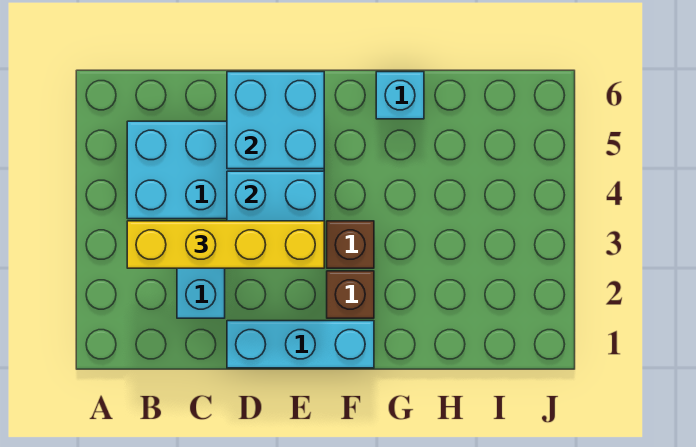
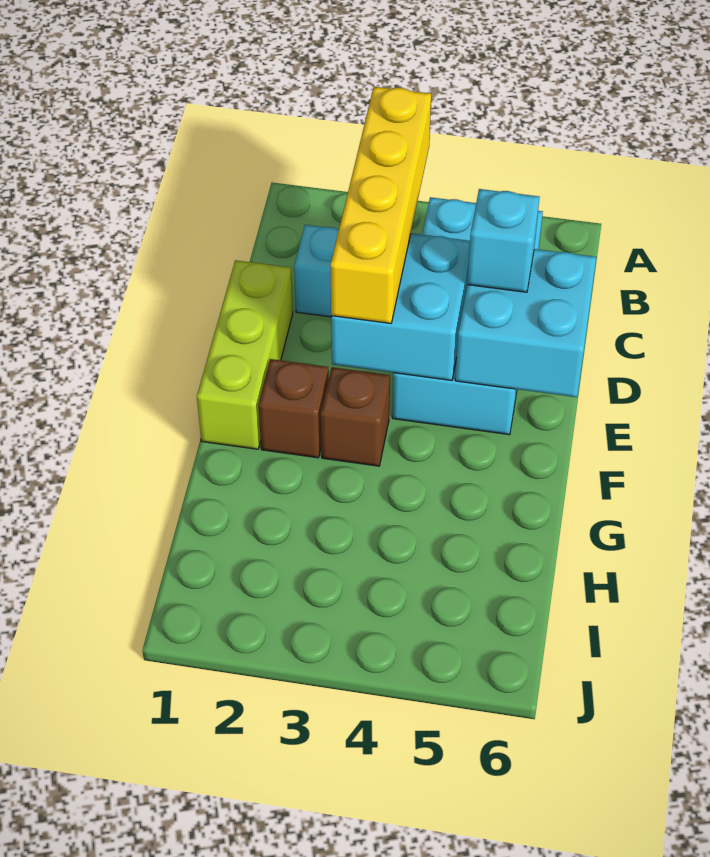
cyan 1x3 brick [227,321,374,368] -> lime 1x3 brick [197,260,293,449]
cyan 1x1 brick [376,72,424,119] -> cyan 1x1 brick moved to [467,189,539,292]

